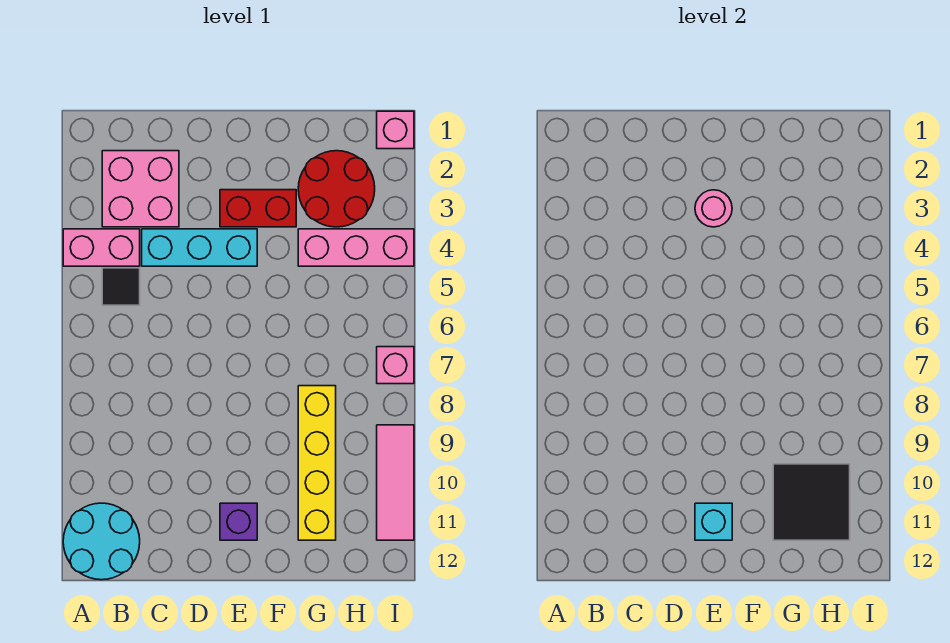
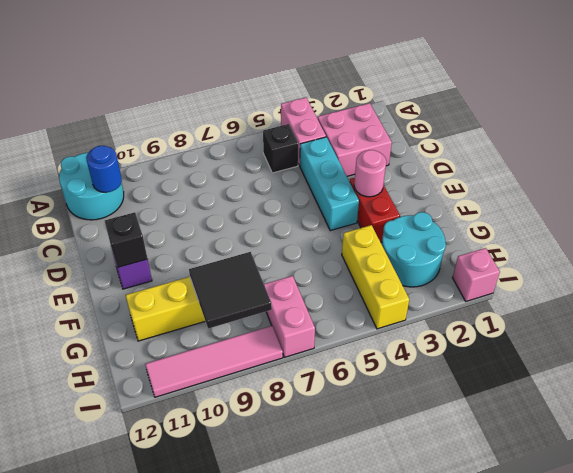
black 1x1 tile [102,268,140,305] -> black 1x1 brick [263,124,298,173]
none -> blue 1x1 round brick [86,146,122,192]
cyan 1x1 brick [695,503,732,540] -> black 1x1 brick [105,212,148,267]
red 2x2 round brick [298,151,375,227] -> cyan 2x2 round brick [382,212,446,287]
pink 1x3 brick [298,229,414,266] -> yellow 1x3 brick [342,225,409,329]
black 2x2 tile [773,464,850,540] -> black 2x2 tile moved to [189,252,272,329]
pink 1x1 brick [377,347,414,384] -> pink 1x2 brick [264,276,315,357]
pink 1x3 tile [377,425,414,540] -> pink 1x4 tile [145,326,283,397]

